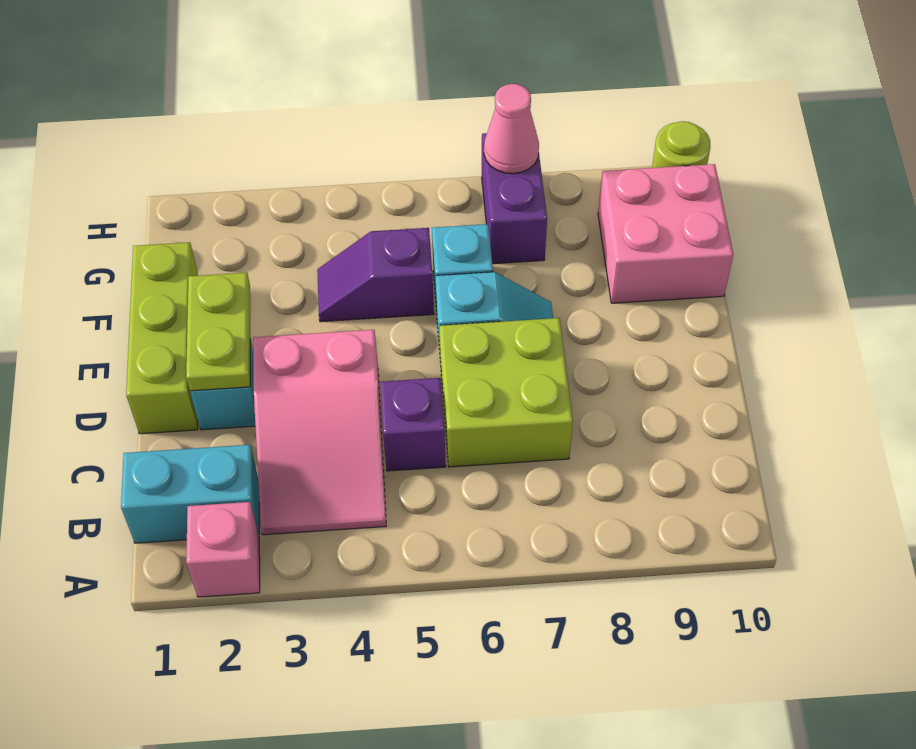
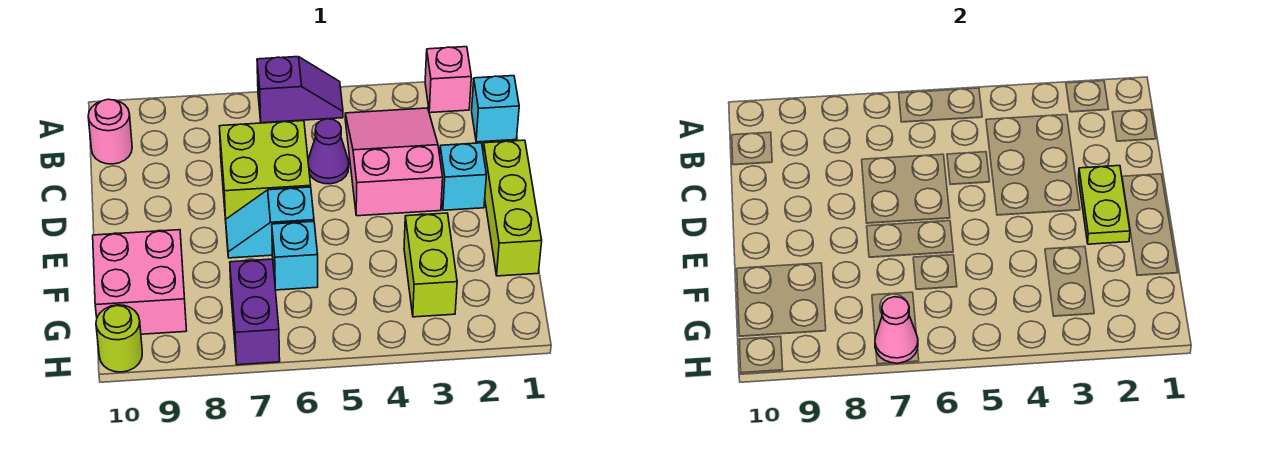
cyan 1x2 brick [121,445,259,543] -> cyan 1x1 brick [472,76,519,142]
none -> pink 1x1 round brick [88,99,132,164]
purple 1x1 brick [380,378,446,471] -> purple 1x1 cone [308,119,349,184]
none -> lime 1x2 brick [404,213,457,317]
purple 1x2 slope [317,228,434,322] -> purple 1x2 slope moved to [257,57,343,123]

